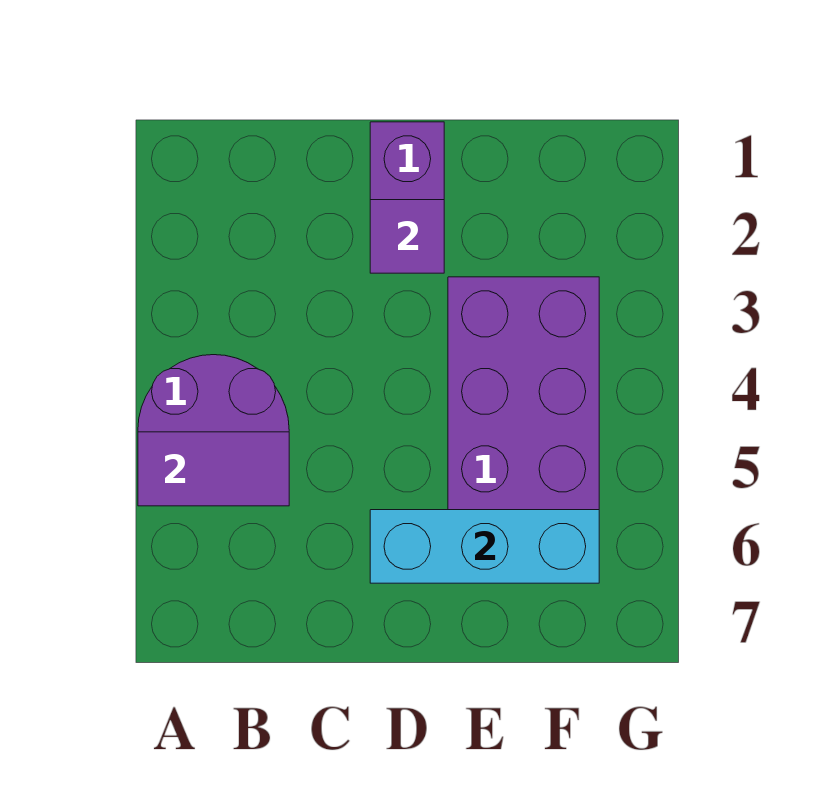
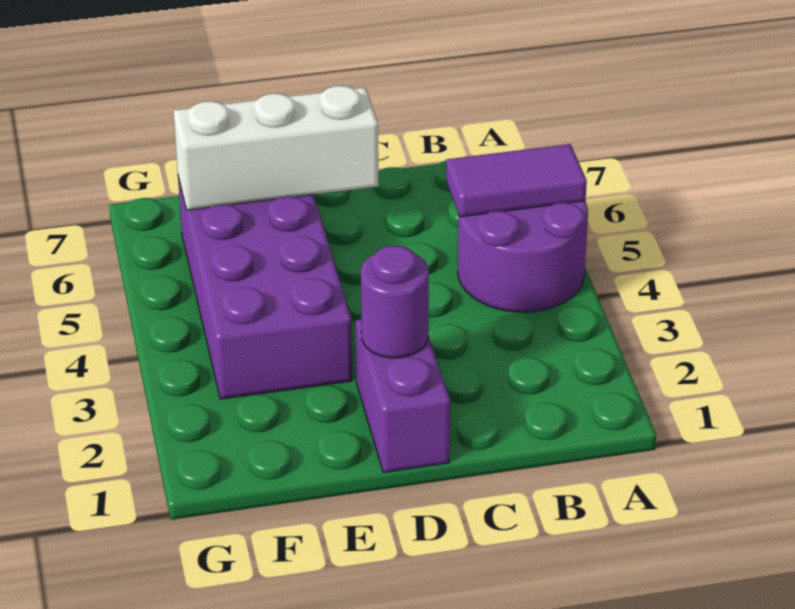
purple 1x1 tile [370,200,444,273] -> purple 1x1 round brick [361,246,429,358]
cyan 1x3 brick [370,510,599,583] -> white 1x3 brick [173,86,378,210]

